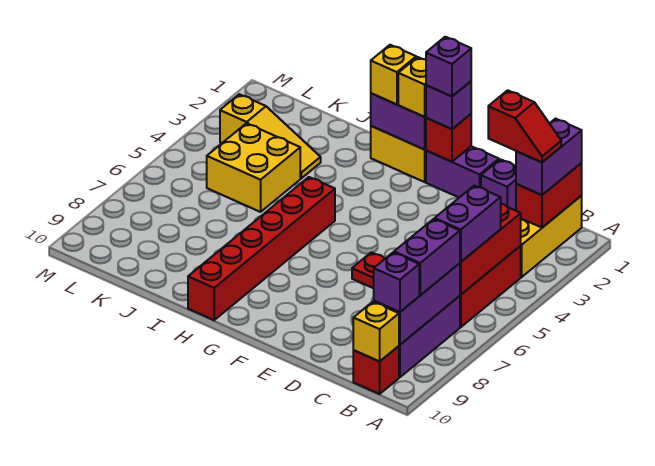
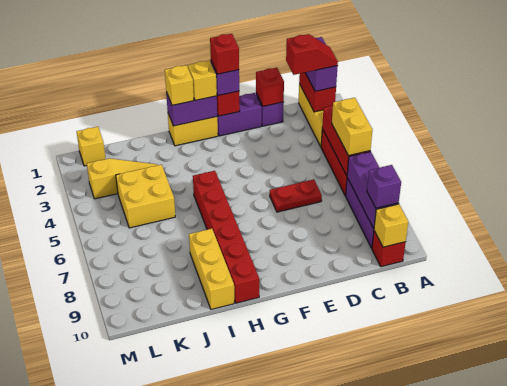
purple 1x2 brick [435,185,501,262] -> yellow 1x2 brick [332,98,372,156]
purple 1x2 brick [394,219,460,295] -> none
none -> red 1x1 brick [256,68,284,106]
purple 1x1 brick [426,37,471,96] -> red 1x1 brick [210,34,239,74]
none -> yellow 1x3 brick [189,229,234,309]
none -> yellow 1x1 brick [77,127,106,166]

